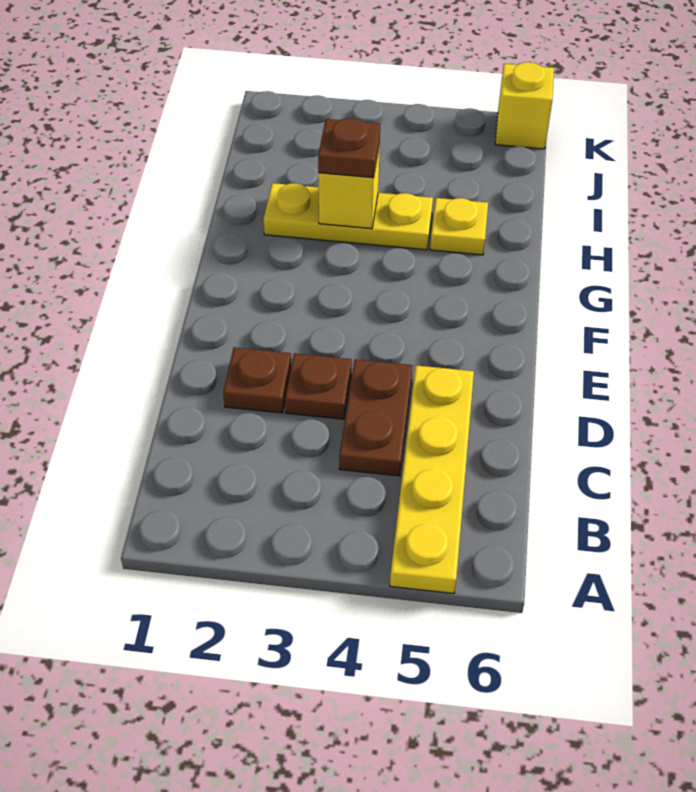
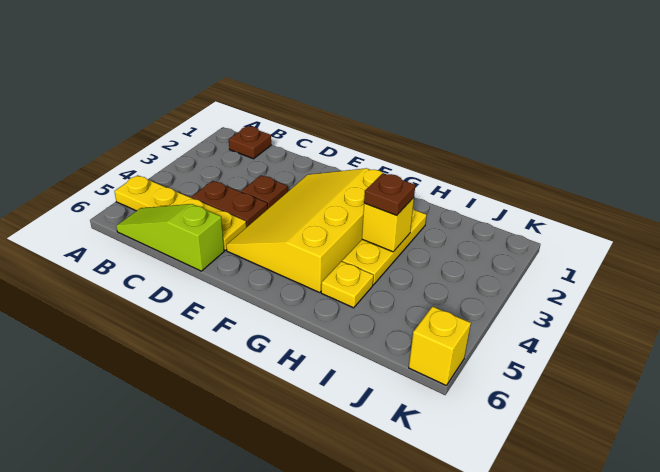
none -> lime 1x3 slope [116,204,224,271]
brown 1x1 plate [223,348,291,413] -> brown 1x1 plate moved to [229,126,271,159]
none -> yellow 3x4 slope [226,168,383,292]

